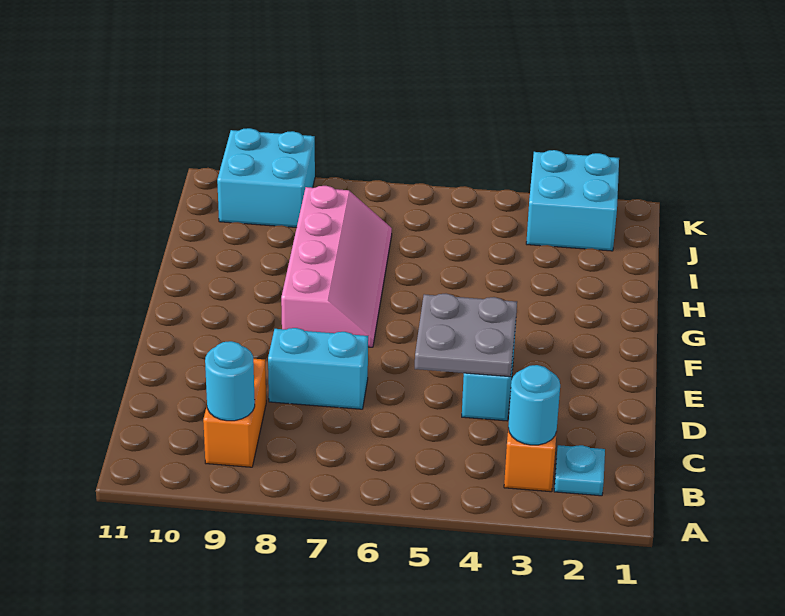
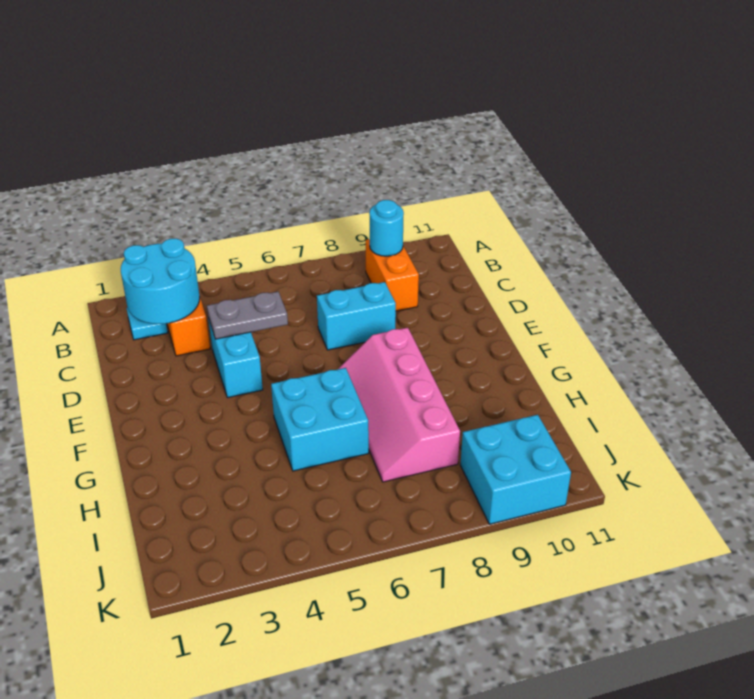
cyan 1x1 round brick [508,365,560,445] -> cyan 2x2 round brick [121,239,200,324]
grey 2x2 plate [415,294,517,377] -> grey 1x2 plate [207,292,288,339]
cyan 2x2 brick [526,150,619,251] -> cyan 2x2 brick moved to [271,368,369,471]

